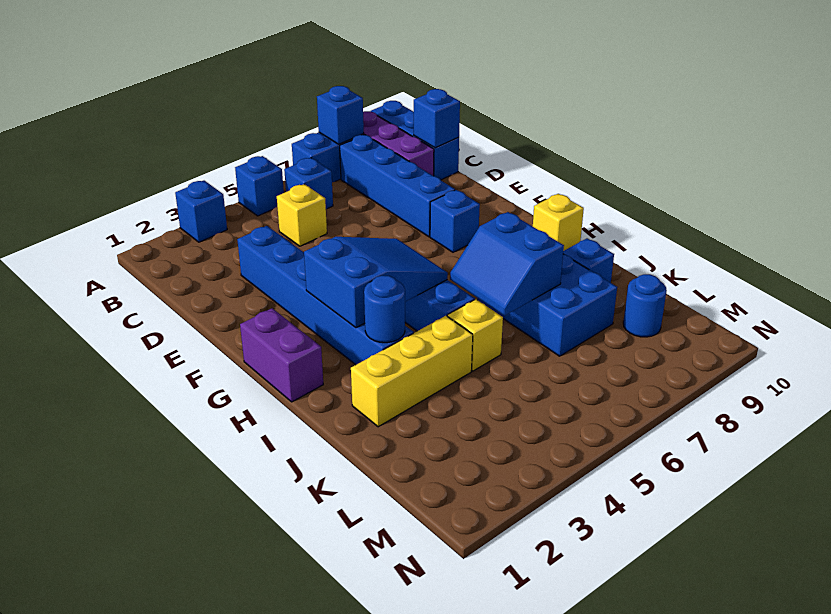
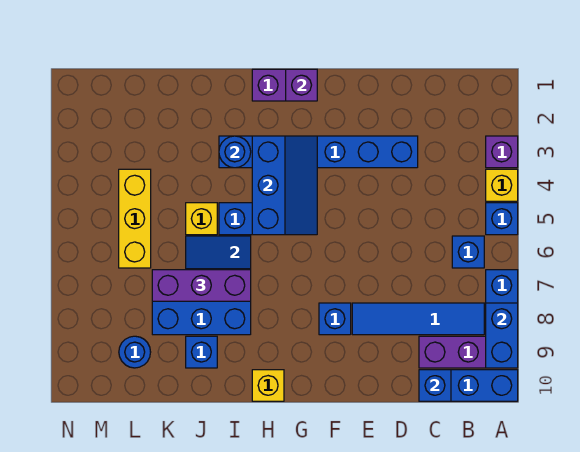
blue 1x1 brick [175,181,227,242] -> purple 1x1 brick [486,136,518,168]
blue 1x1 brick [317,86,364,144] -> blue 1x2 brick [486,303,518,368]
blue 1x4 brick [340,135,455,237] -> blue 1x4 tile [352,303,484,335]
yellow 1x1 brick [277,184,327,246] -> yellow 1x1 brick moved to [486,169,518,201]
none -> purple 1x1 brick [286,69,317,101]
blue 2x3 slope [304,237,448,328] -> blue 2x3 slope turned to [252,136,317,235]
none -> purple 1x3 brick [152,270,251,301]
yellow 1x3 brick [351,316,473,427] -> yellow 1x3 brick moved to [119,169,151,268]

